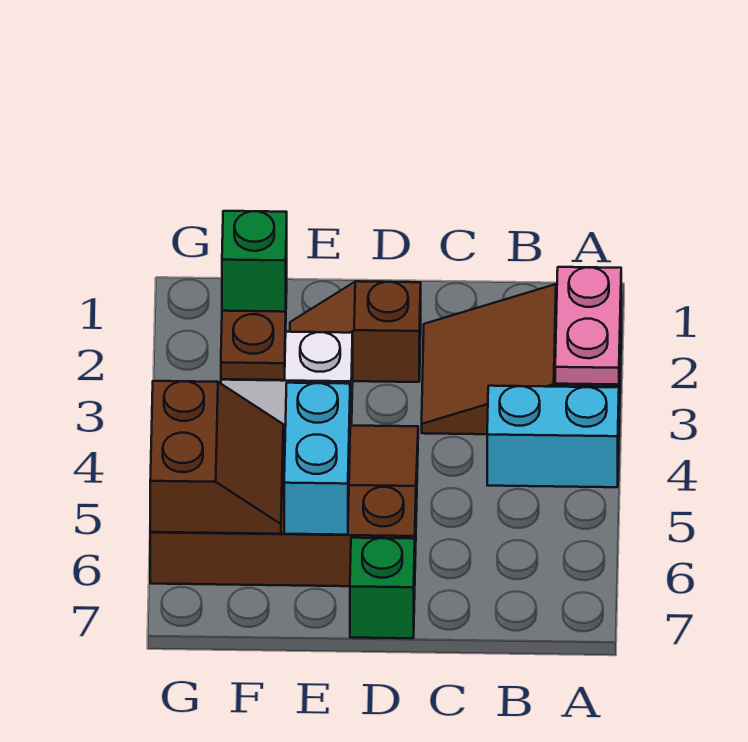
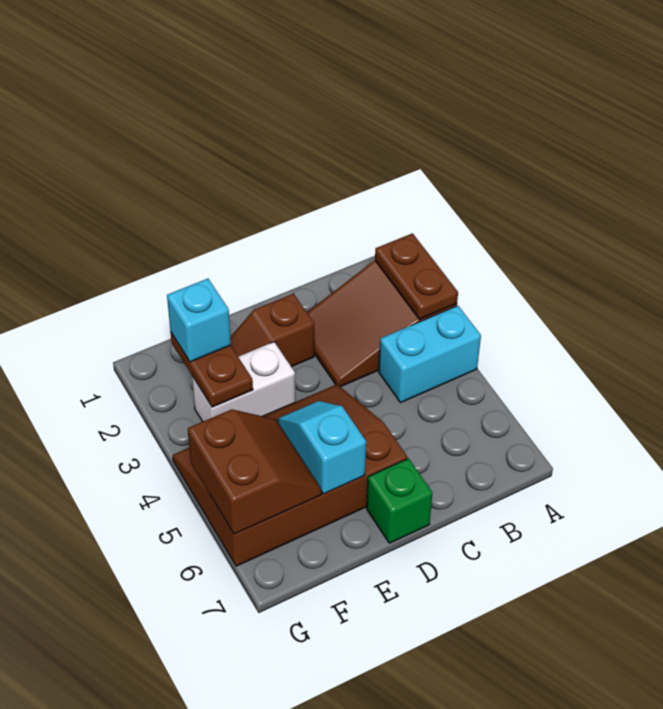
pink 1x2 plate [555,267,621,385] -> brown 1x2 plate [375,233,458,319]
cyan 1x2 brick [284,383,350,535] -> cyan 1x2 slope [278,401,366,494]
green 1x1 brick [222,211,287,312] -> cyan 1x1 brick [167,279,231,362]

